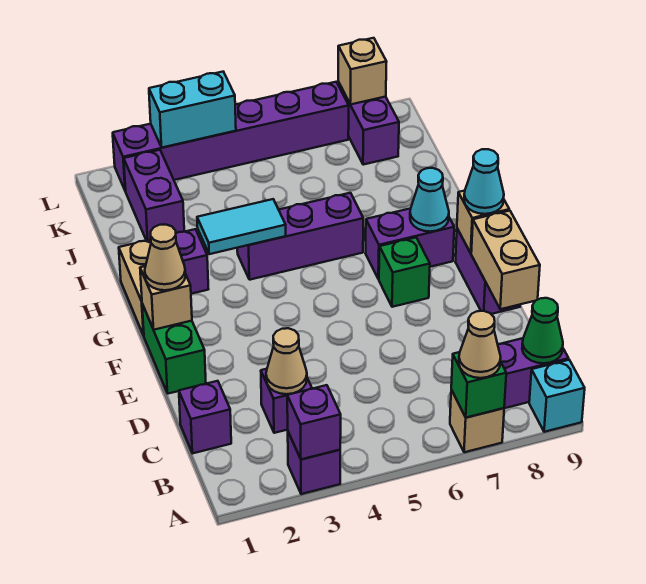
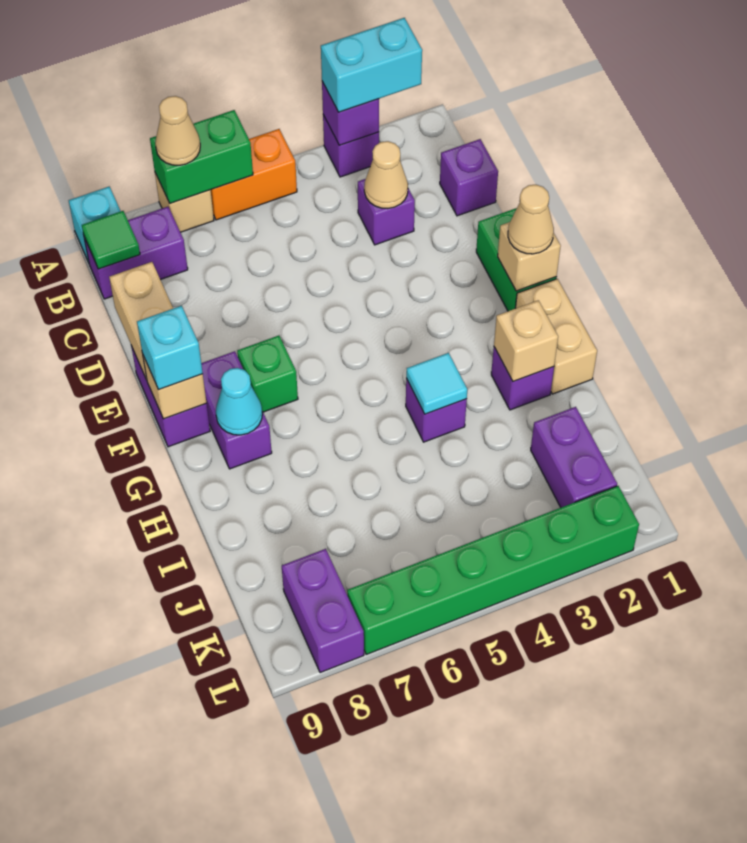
none -> orange 1x2 brick [211,129,297,220]
green 1x1 brick [451,352,506,418] -> green 1x2 brick [150,110,253,203]
green 1x1 cone [522,298,563,363] -> green 1x1 tile [82,211,140,269]
cyan 1x1 cone [464,149,504,214] -> cyan 1x1 brick [137,306,203,390]
purple 1x2 brick [365,208,454,279] -> purple 1x2 brick turned to [201,351,272,469]
cyan 1x2 tile [197,199,286,254] -> cyan 1x1 tile [406,353,467,414]
purple 1x3 brick [237,193,363,280] -> purple 1x1 brick [406,379,467,442]
purple 1x6 brick [113,82,349,191] -> green 1x6 brick [347,486,639,654]
cyan 1x2 brick [149,72,236,147] -> cyan 1x2 brick moved to [321,18,422,112]
tan 1x1 brick [338,38,387,105] -> tan 1x1 brick moved to [494,300,558,381]

